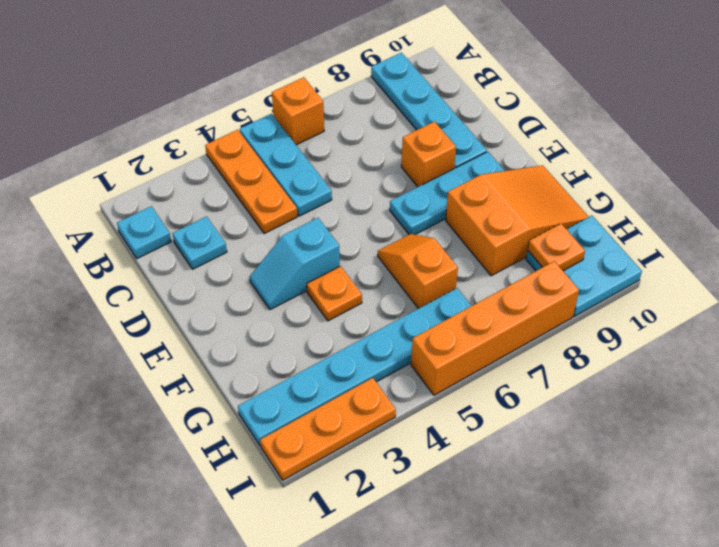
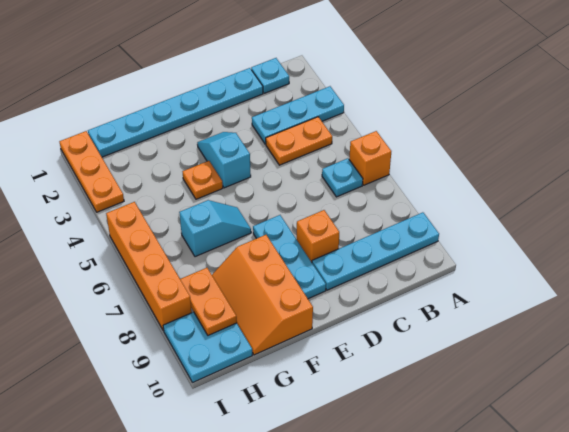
orange 1x3 plate [205,130,297,233] -> orange 1x2 plate [266,117,332,165]
cyan 1x3 plate [240,114,332,216] -> cyan 1x3 plate moved to [252,86,344,144]
cyan 1x1 plate [172,216,227,269] -> cyan 1x1 plate moved to [322,158,363,197]
orange 1x2 slope [378,234,458,309] -> cyan 1x2 slope [179,200,251,257]
orange 2x3 slope [446,165,589,276] -> orange 2x3 slope turned to [212,235,313,355]
cyan 1x6 plate [238,288,471,446] -> cyan 1x6 plate turned to [88,68,263,157]
orange 1x1 plate [528,224,585,271] -> orange 1x2 plate [180,268,237,335]

